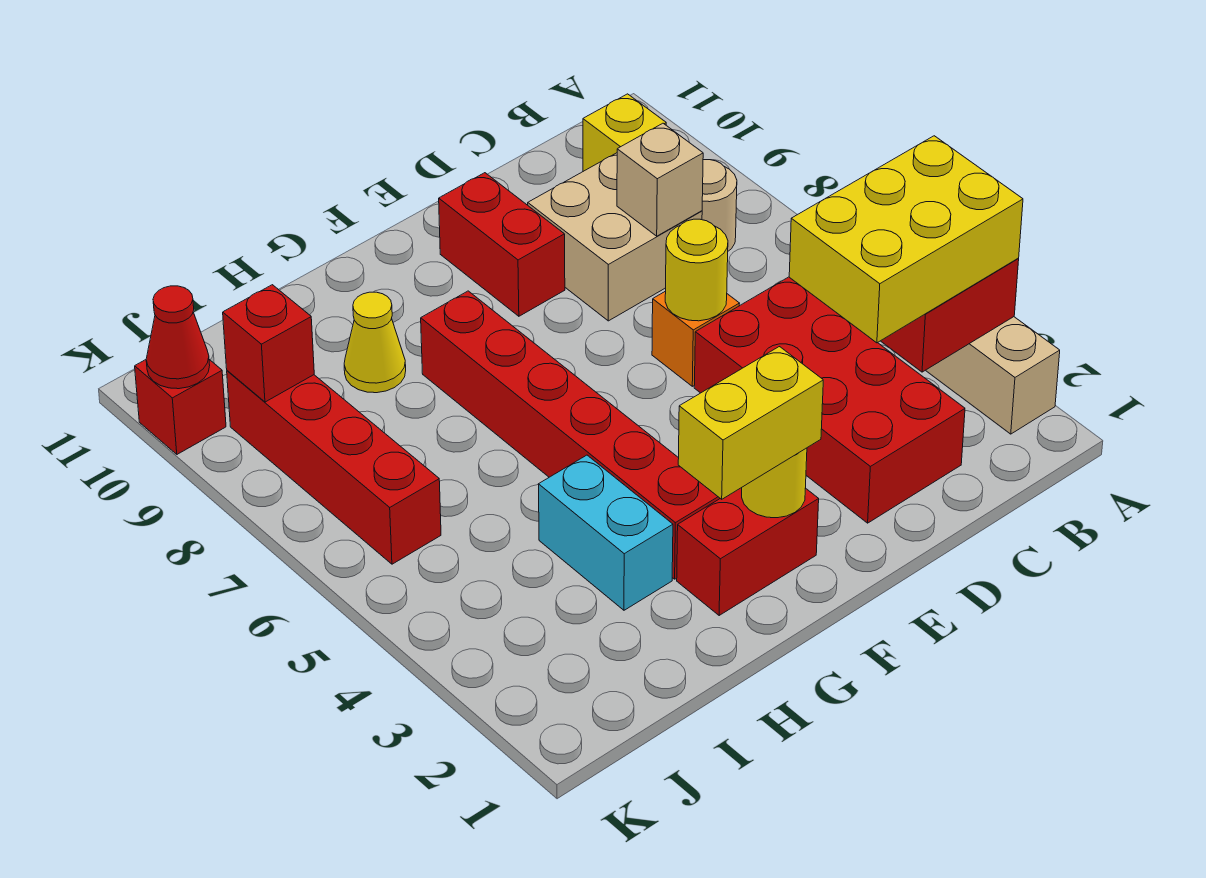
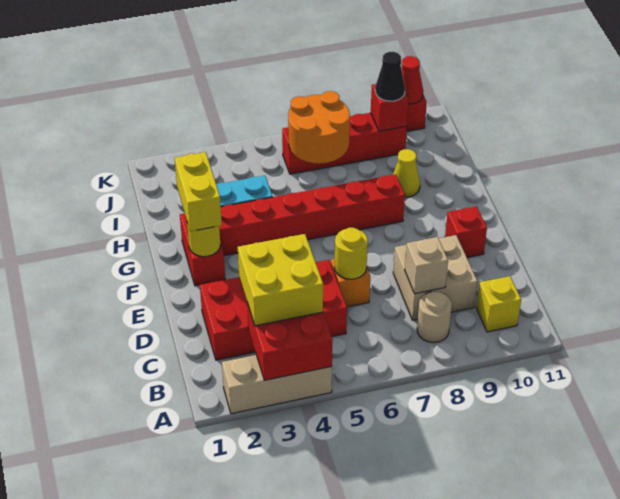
yellow 2x3 brick [789,136,1023,343] -> yellow 2x2 brick [238,234,323,326]
red 1x2 brick [439,173,565,316] -> red 1x1 brick [445,206,487,258]
none -> orange 2x2 round brick [288,91,350,164]
none -> black 1x1 cone [375,52,405,101]

